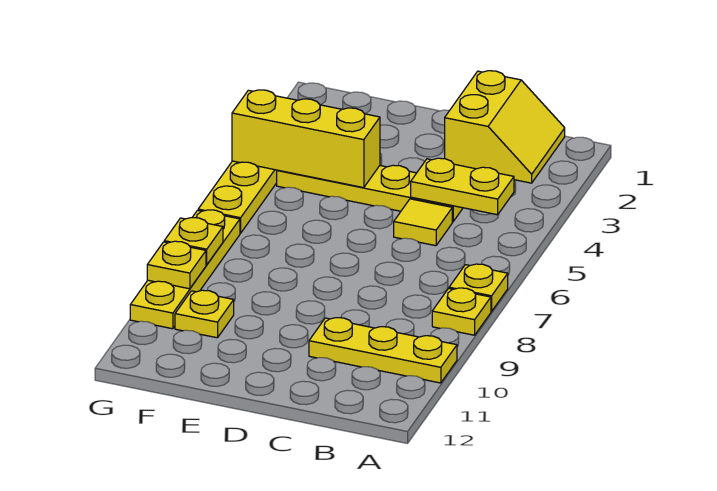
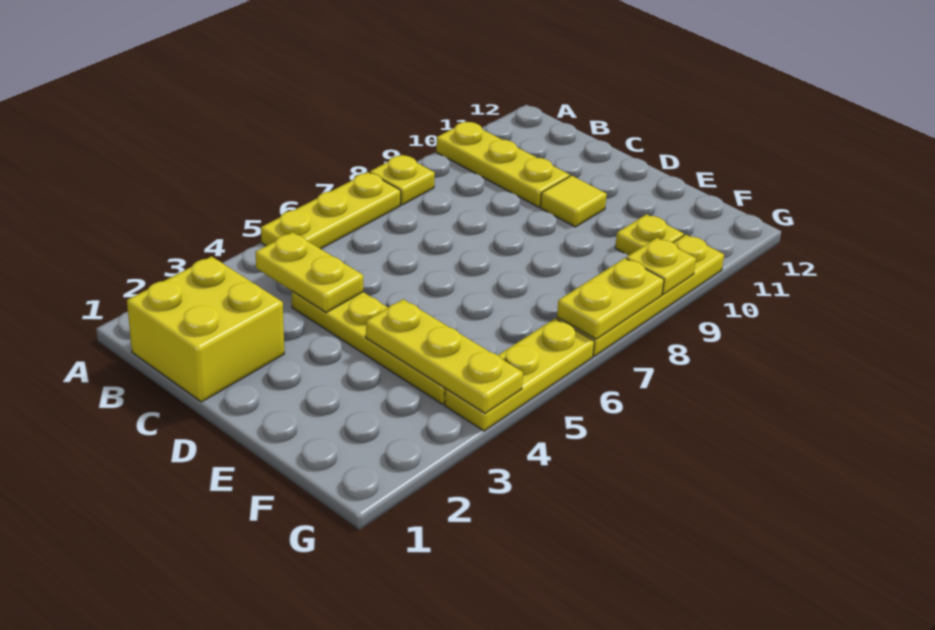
yellow 1x1 plate [449,264,508,311] -> yellow 1x3 plate [261,172,401,249]
yellow 2x2 slope [445,71,565,183] -> yellow 2x2 brick [127,256,284,402]
yellow 1x1 tile [394,199,452,246] -> yellow 1x1 tile moved to [540,176,607,227]
yellow 1x3 brick [232,90,380,188] -> yellow 1x3 plate [366,299,523,413]
yellow 1x1 plate [164,218,223,265] -> yellow 1x2 plate [557,258,664,339]

